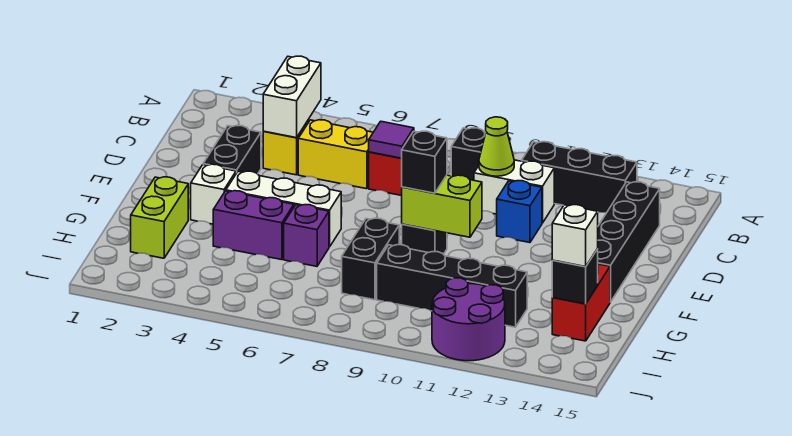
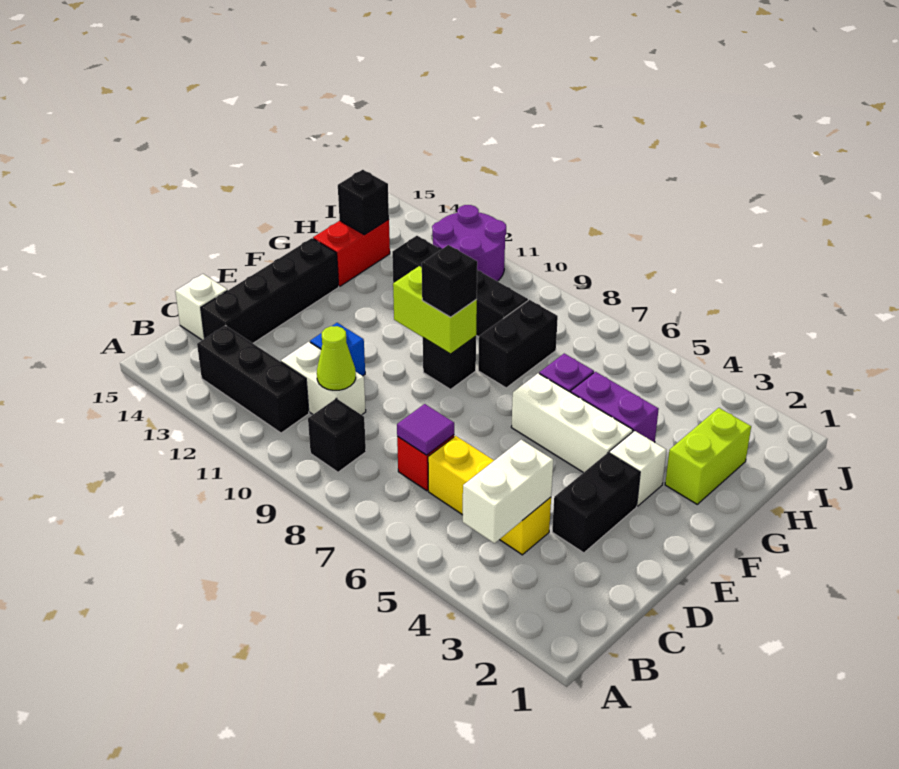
white 1x1 brick [552,205,598,267] -> white 1x1 brick moved to [175,274,227,340]

